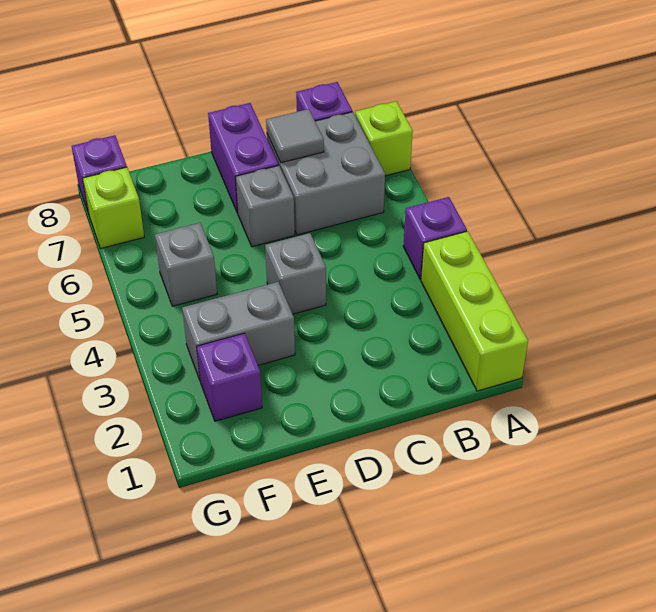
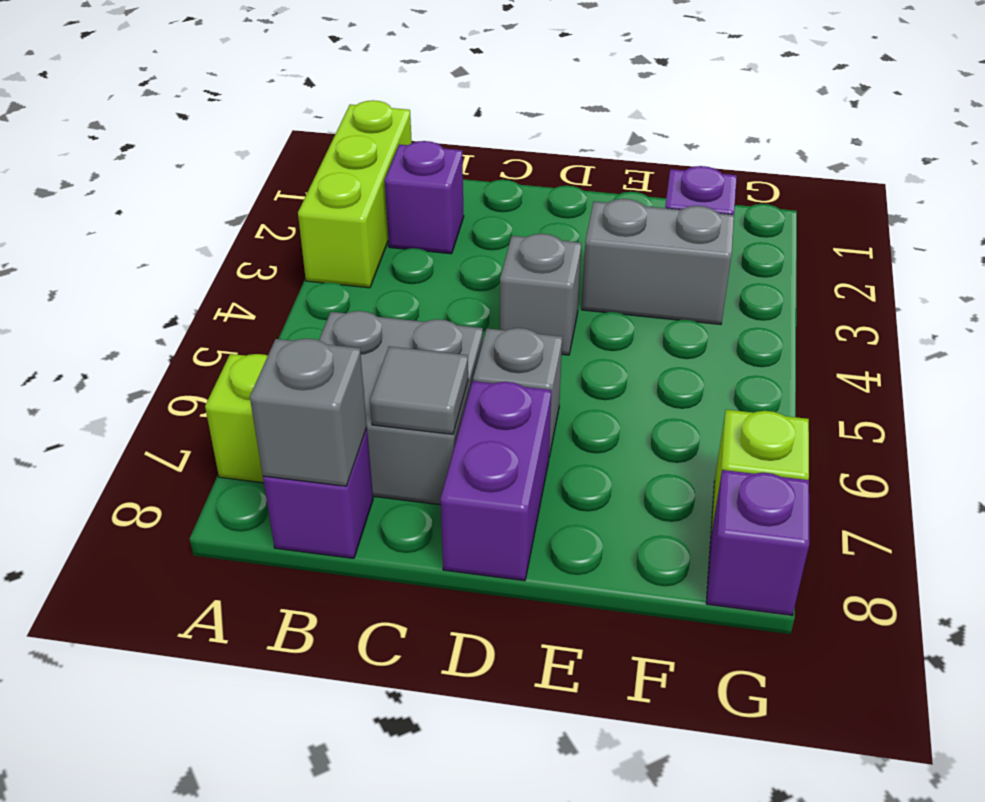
purple 1x1 brick [403,197,467,279] -> purple 1x1 brick moved to [385,141,464,254]
grey 1x1 brick [155,223,217,306] -> grey 1x1 brick moved to [250,339,367,486]

